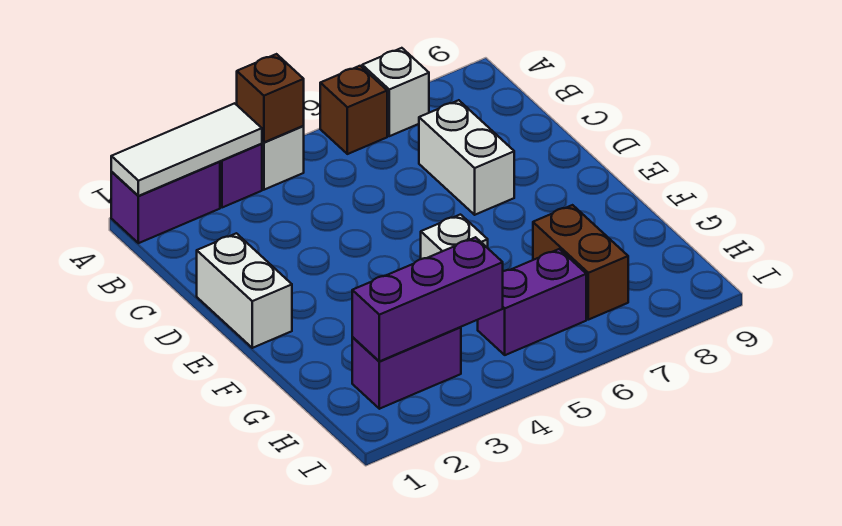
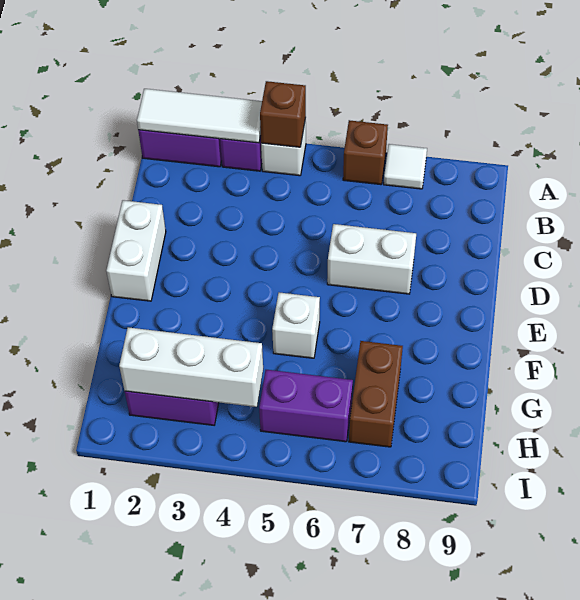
white 1x1 brick [362,48,429,136] -> white 1x1 tile [384,144,427,189]
white 1x2 brick [419,100,514,215] -> white 1x2 brick turned to [327,224,416,294]
purple 1x3 brick [352,237,503,361] -> white 1x3 brick [119,327,263,407]

